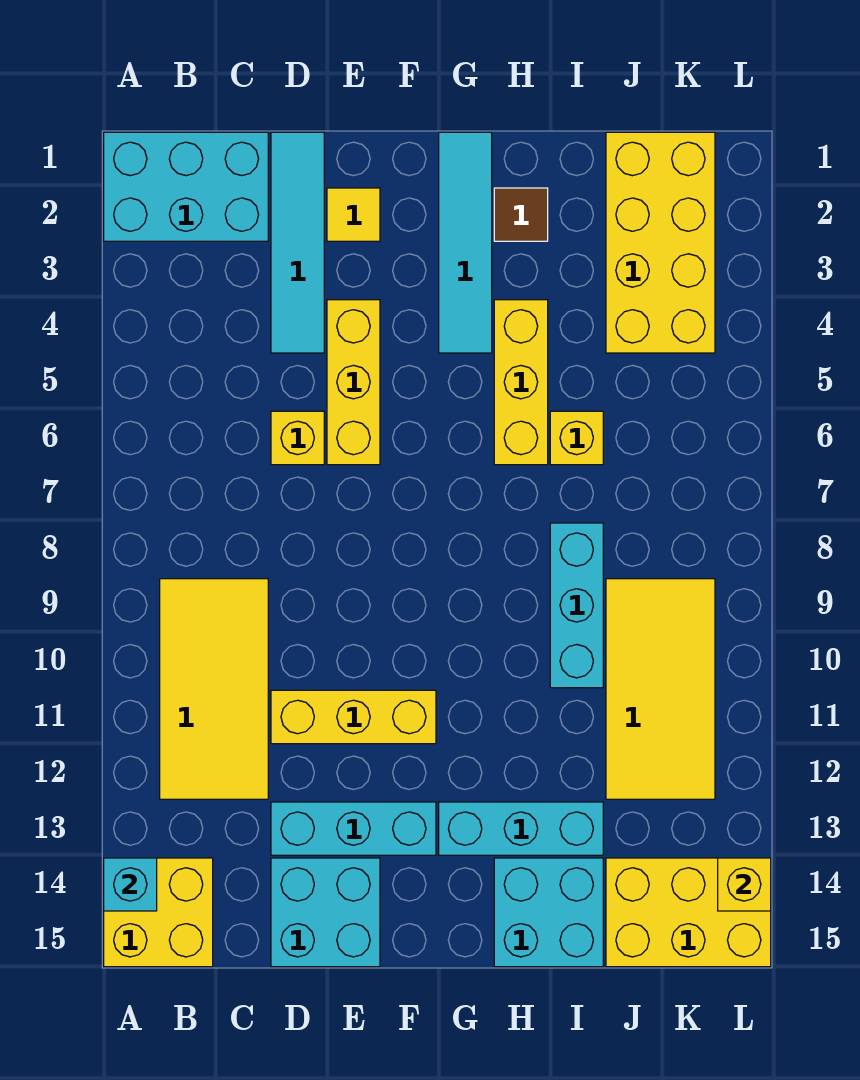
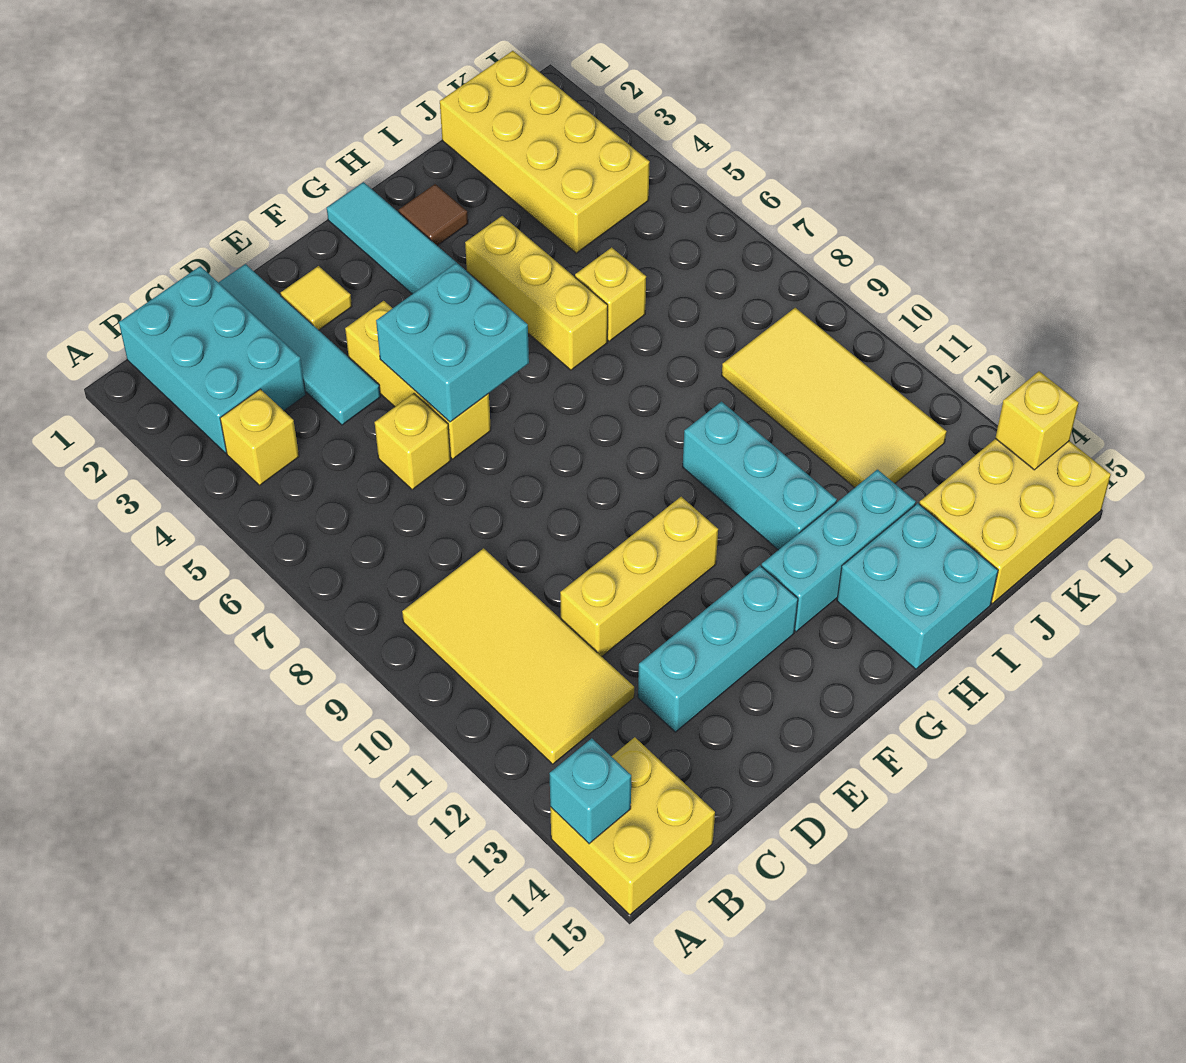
cyan 2x3 brick [104,132,268,241] -> cyan 2x3 brick turned to [119,266,306,453]
none -> yellow 1x1 brick [220,389,299,485]
cyan 2x2 brick [271,858,380,967] -> cyan 2x2 brick moved to [376,263,529,422]
cyan 1x3 brick [550,523,603,688] -> cyan 1x3 brick moved to [683,402,837,550]

